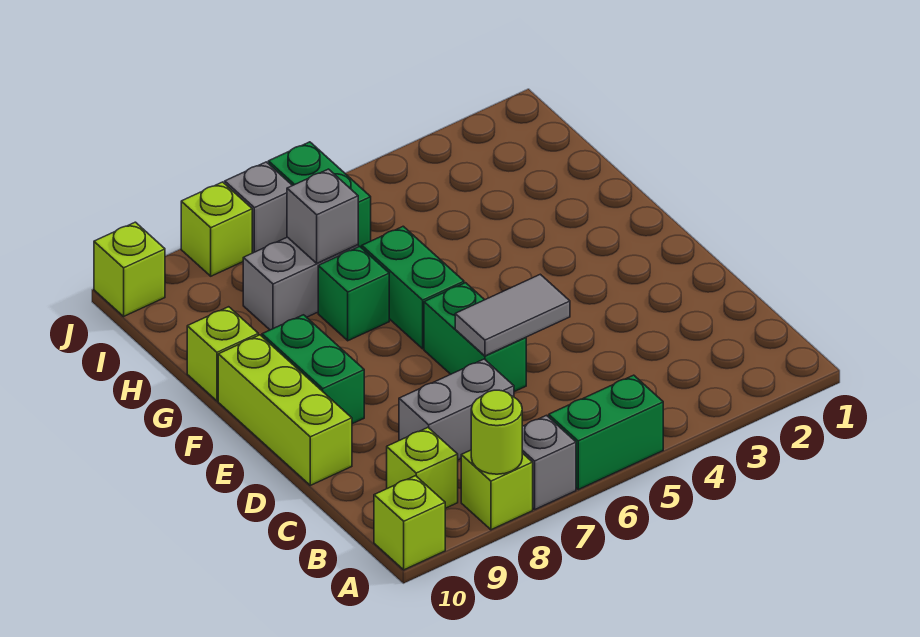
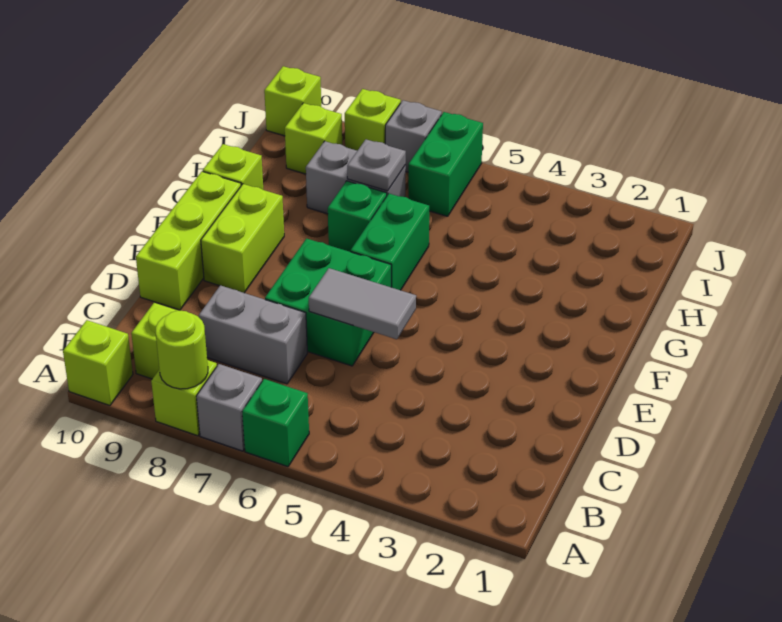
green 1x2 brick [549,375,663,490] -> green 1x1 brick [242,379,309,467]
green 1x2 brick [424,283,526,392] -> green 2x2 brick [265,238,391,366]
green 1x2 brick [262,315,364,424] -> lime 1x2 brick [201,184,284,293]
grey 1x1 brick [287,169,358,263] -> grey 1x1 plate [347,139,406,191]
none -> lime 1x1 brick [285,103,342,174]

